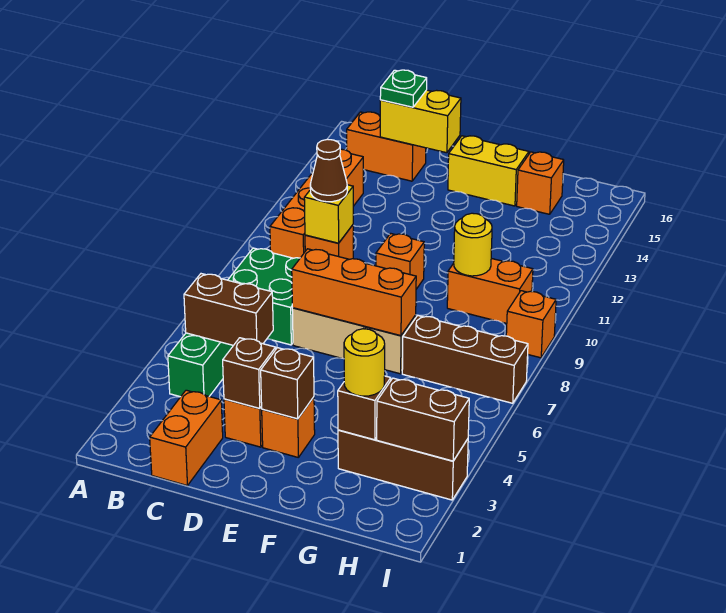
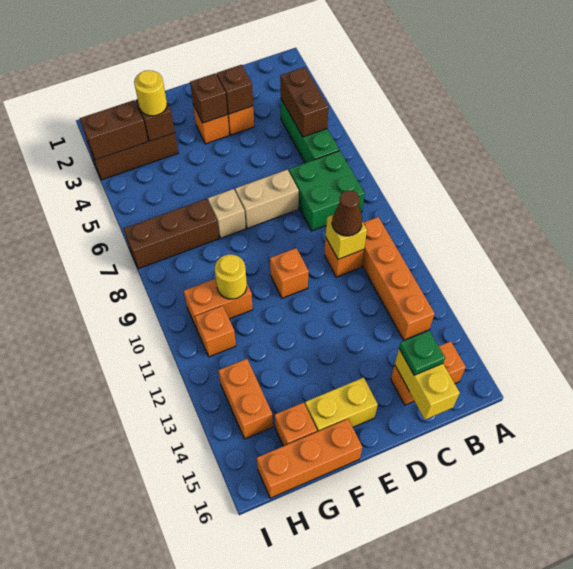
brown 1x2 brick [184,274,273,345] -> brown 1x2 brick turned to [280,67,329,137]
orange 1x2 brick [150,390,223,486] -> orange 1x2 brick moved to [218,359,273,439]
yellow 1x2 brick [380,90,461,153] -> yellow 1x2 brick turned to [395,349,460,420]
orange 1x3 brick [292,249,416,336] -> orange 1x3 brick moved to [257,419,362,498]
orange 1x1 brick [506,291,556,358] -> orange 1x1 brick moved to [195,306,236,357]

